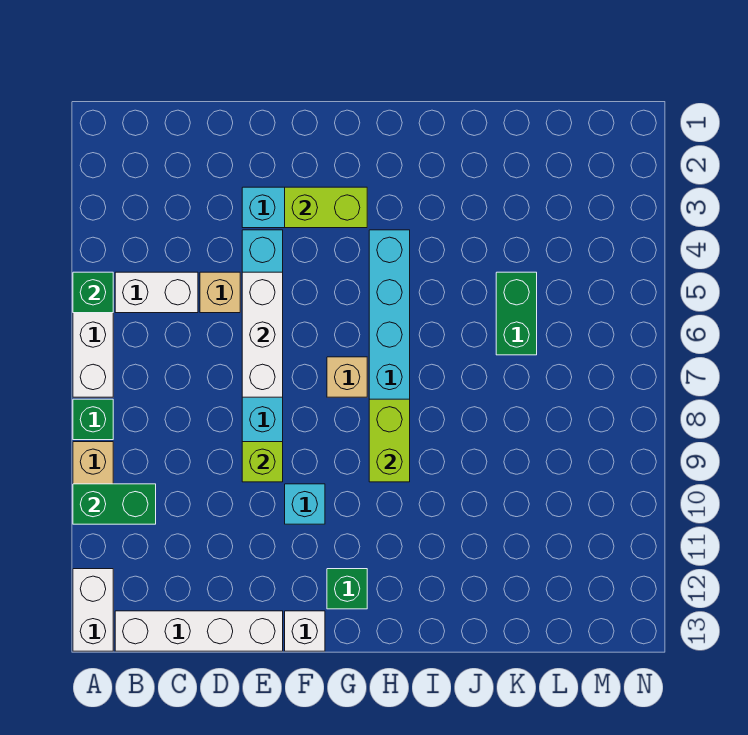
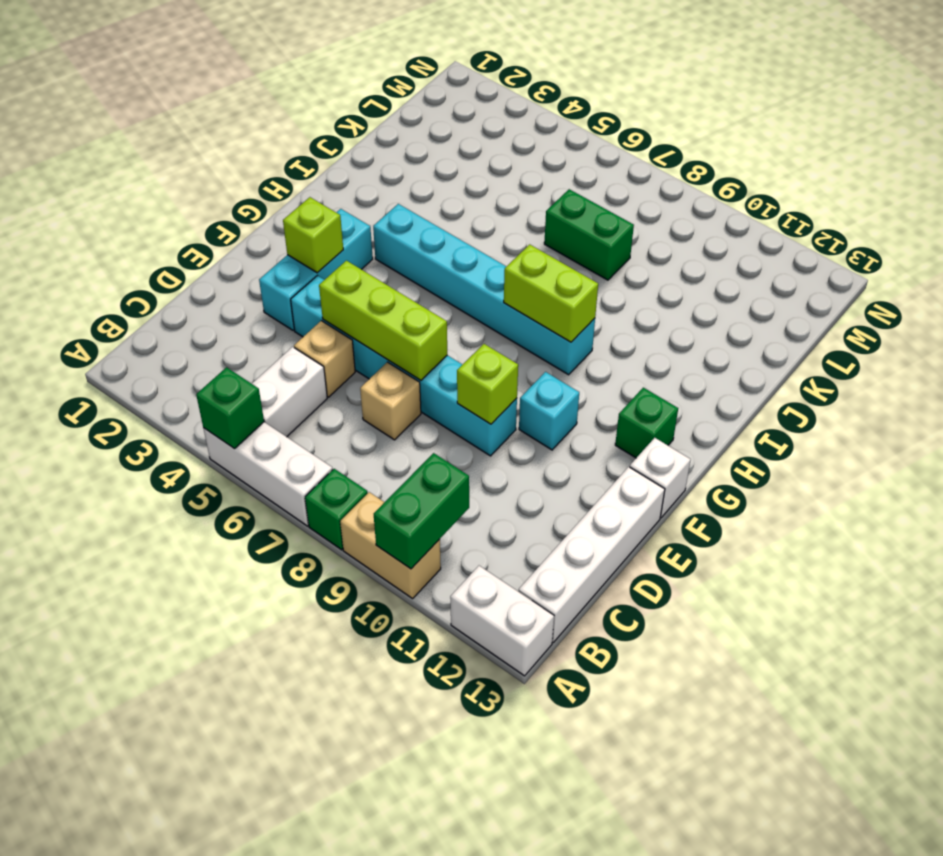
white 1x3 brick [242,272,283,397] -> lime 1x3 brick [319,261,447,380]
lime 1x2 brick [285,187,367,228] -> lime 1x1 brick [283,197,343,273]
tan 1x1 brick [327,357,367,397] -> tan 1x1 brick moved to [360,362,421,440]
green 1x2 brick [496,272,537,355] -> green 1x2 brick moved to [544,189,634,280]

